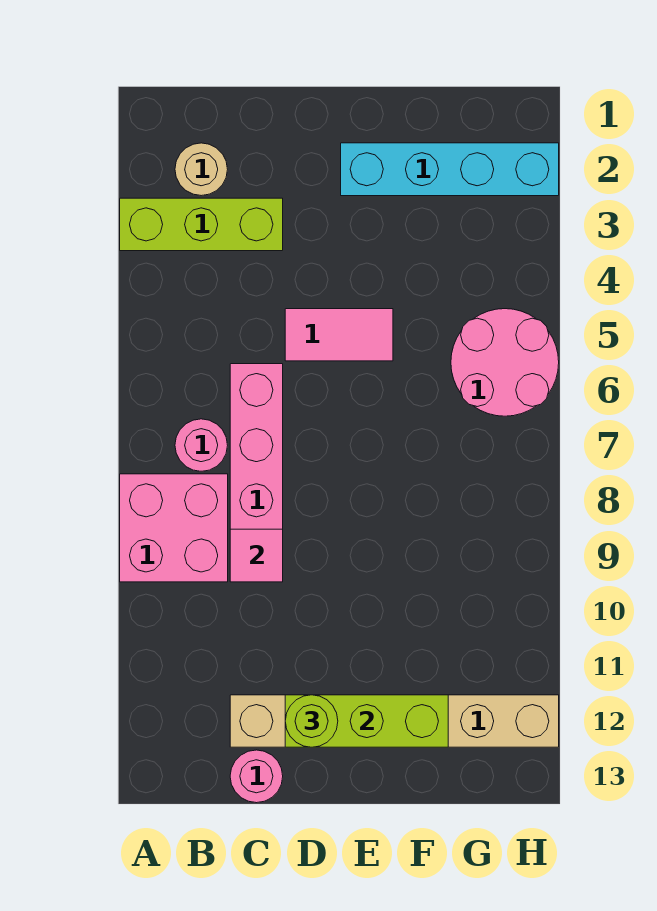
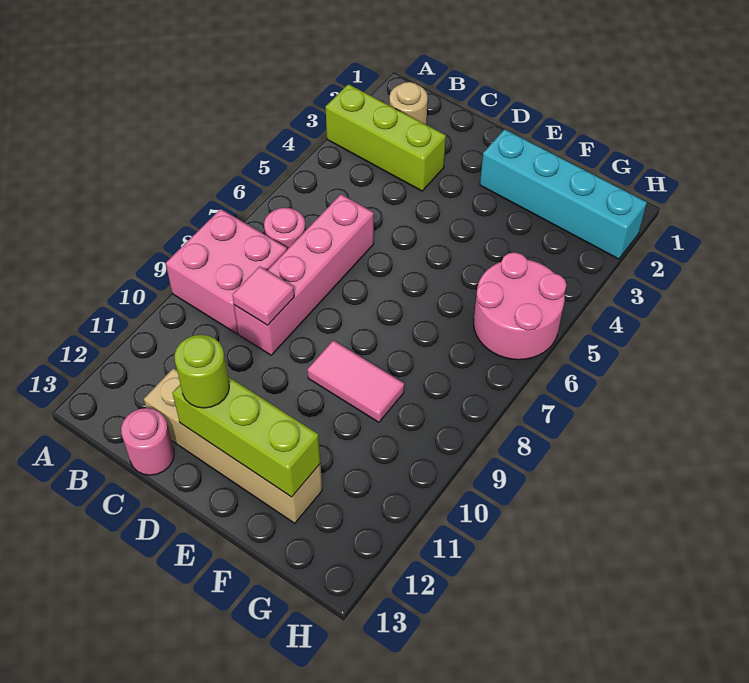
tan 1x6 brick [230,695,559,747] -> tan 1x4 brick [144,368,322,523]
pink 1x2 tile [285,309,393,361] -> pink 1x2 tile moved to [307,340,404,422]

